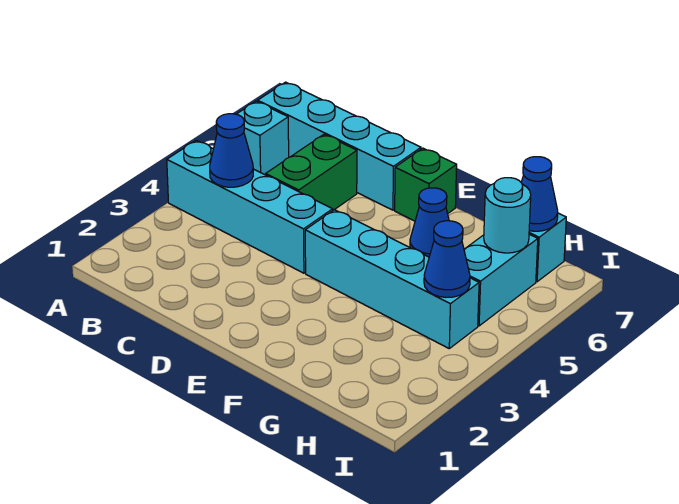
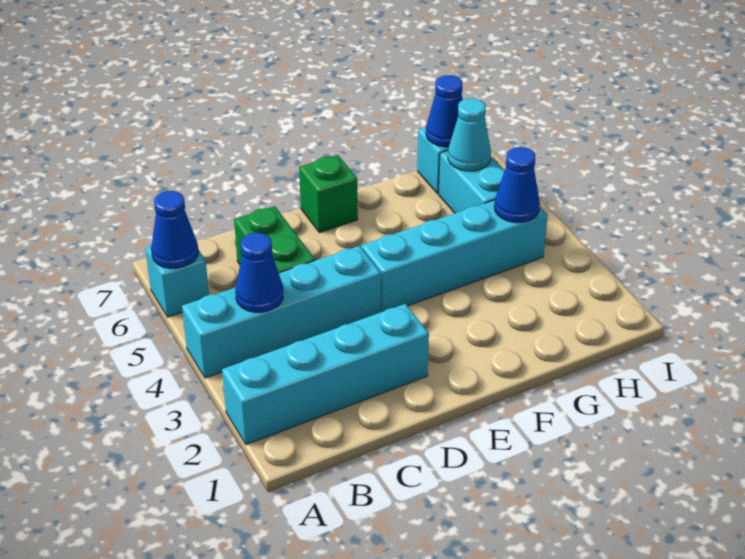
cyan 1x4 brick [258,82,421,210] -> cyan 1x4 brick moved to [222,304,429,445]
blue 1x1 cone [410,188,449,257] -> blue 1x1 cone moved to [151,191,198,268]
cyan 1x1 round brick [484,178,531,253] -> cyan 1x1 cone [448,98,491,171]

